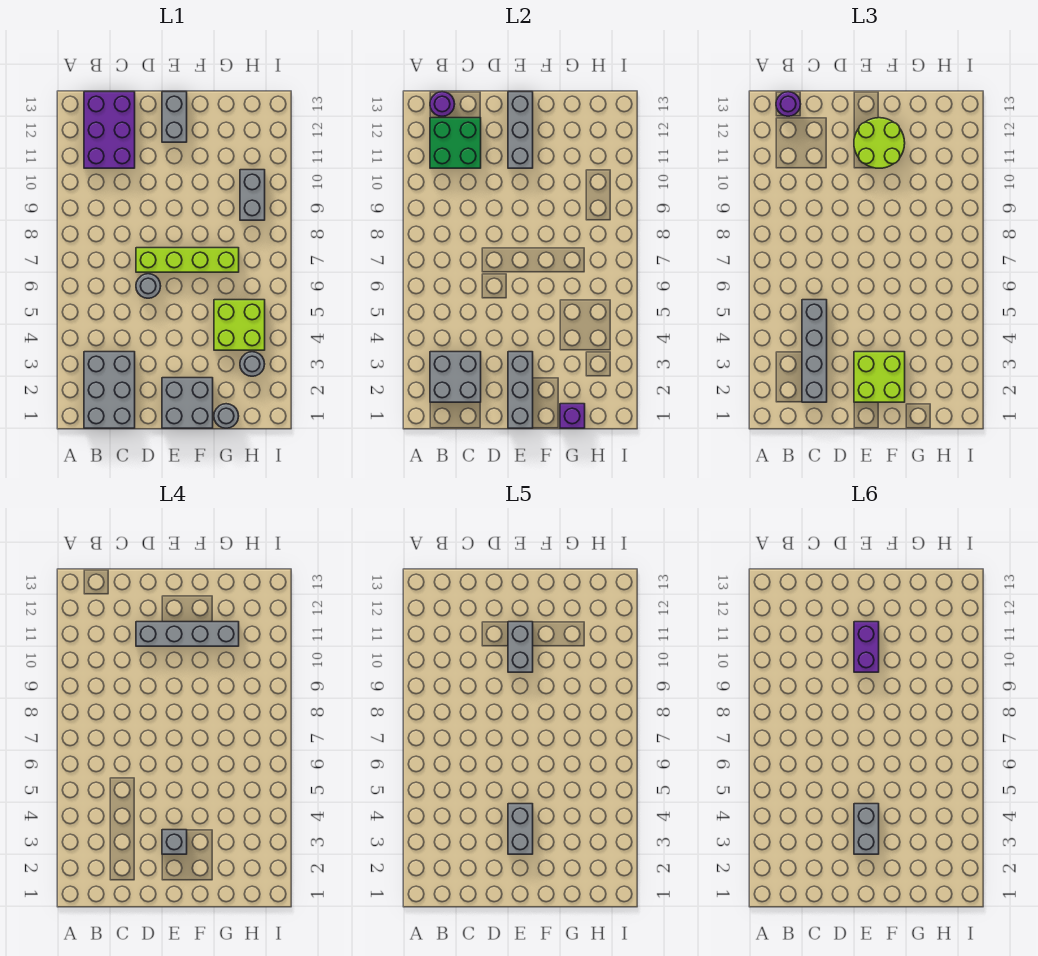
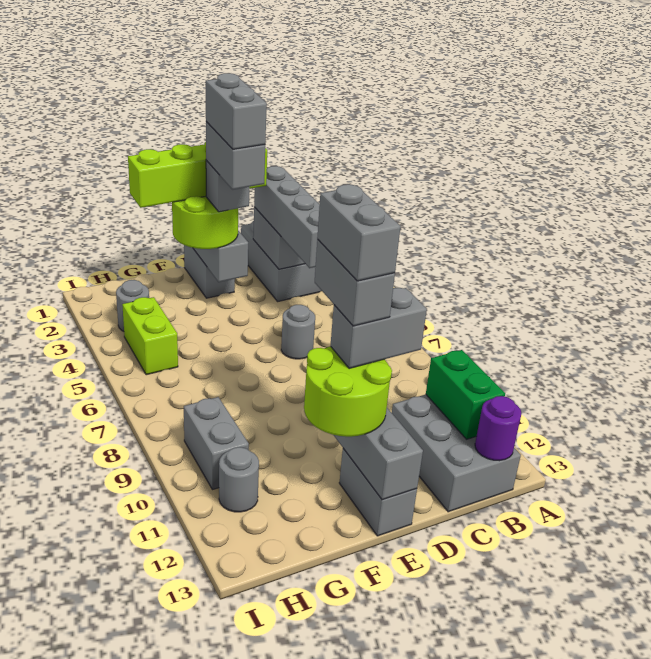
purple 2x3 brick [84,92,135,168] -> grey 2x3 brick [392,395,521,512]
green 2x2 brick [430,118,481,168] -> green 1x2 brick [426,350,505,439]
purple 1x1 round brick [776,92,801,116] -> none
lime 1x4 brick [136,248,239,272] -> lime 1x4 brick moved to [128,142,267,208]
grey 1x4 brick [136,622,239,646] -> grey 1x2 brick [330,288,427,368]
grey 2x2 brick [162,378,213,428] -> grey 1x2 brick [184,245,235,298]
lime 2x2 brick [854,352,905,402] -> lime 2x2 round brick [172,196,238,249]
purple 1x2 brick [854,622,879,672] -> grey 1x2 brick [317,184,401,281]
grey 1x1 round brick [214,404,239,428] -> grey 1x1 round brick moved to [219,447,259,512]
purple 1x1 brick [560,404,585,428] -> none
lime 2x2 brick [214,300,265,350] -> lime 1x2 brick [122,297,178,375]

